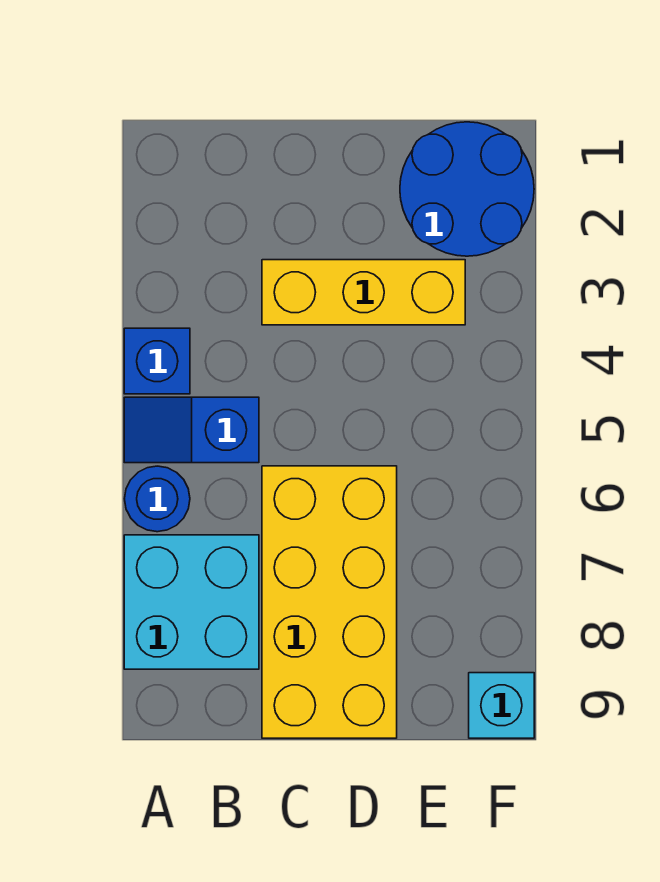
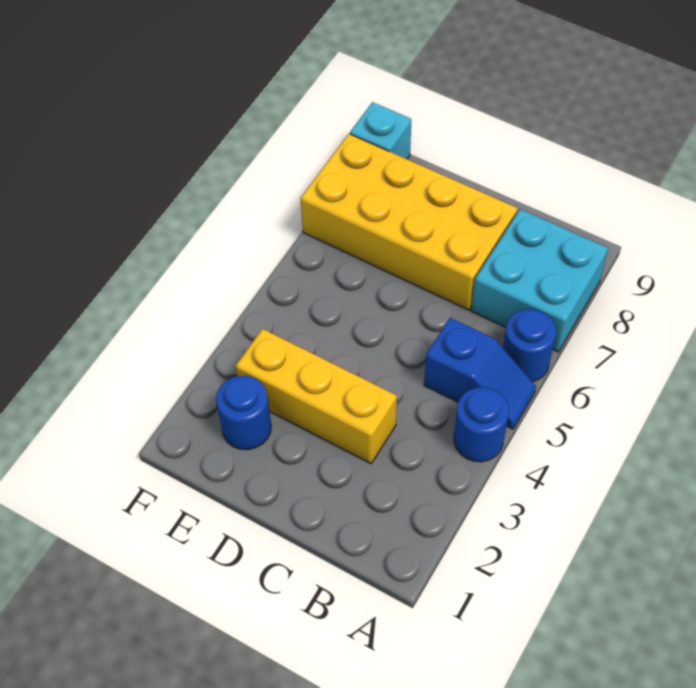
blue 1x1 brick [124,328,190,394] -> blue 1x1 round brick [454,387,509,462]
yellow 2x4 brick [262,466,397,738] -> yellow 2x4 brick turned to [300,134,518,310]
blue 2x2 round brick [400,122,534,256] -> blue 1x1 round brick [216,376,271,450]

